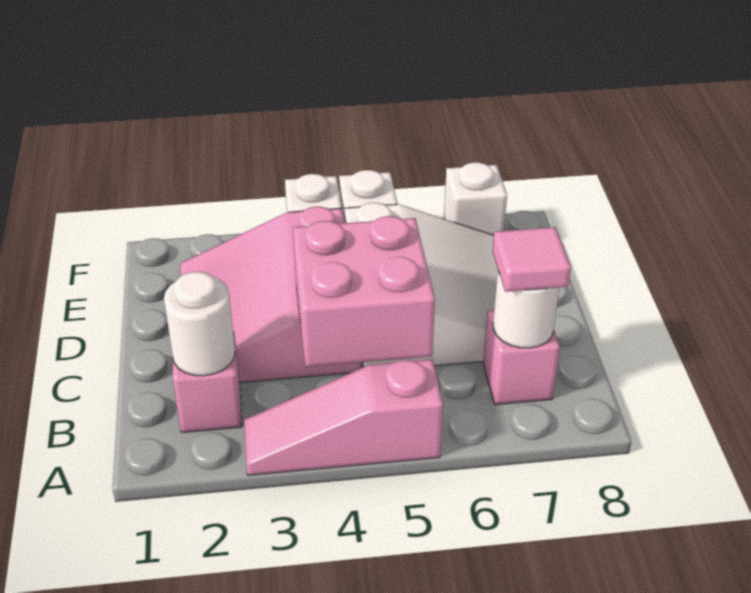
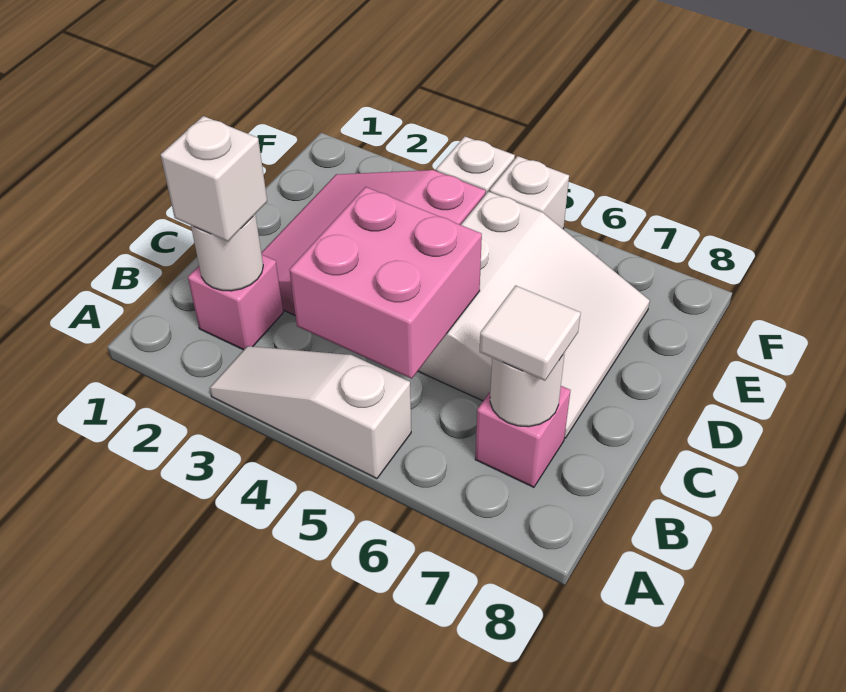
pink 1x3 slope [244,359,443,475] -> white 1x3 slope [210,346,411,479]
pink 1x1 tile [493,227,571,292] -> white 1x1 tile [480,286,581,381]
white 1x1 brick [444,162,507,235] -> white 1x1 brick moved to [161,116,267,241]

